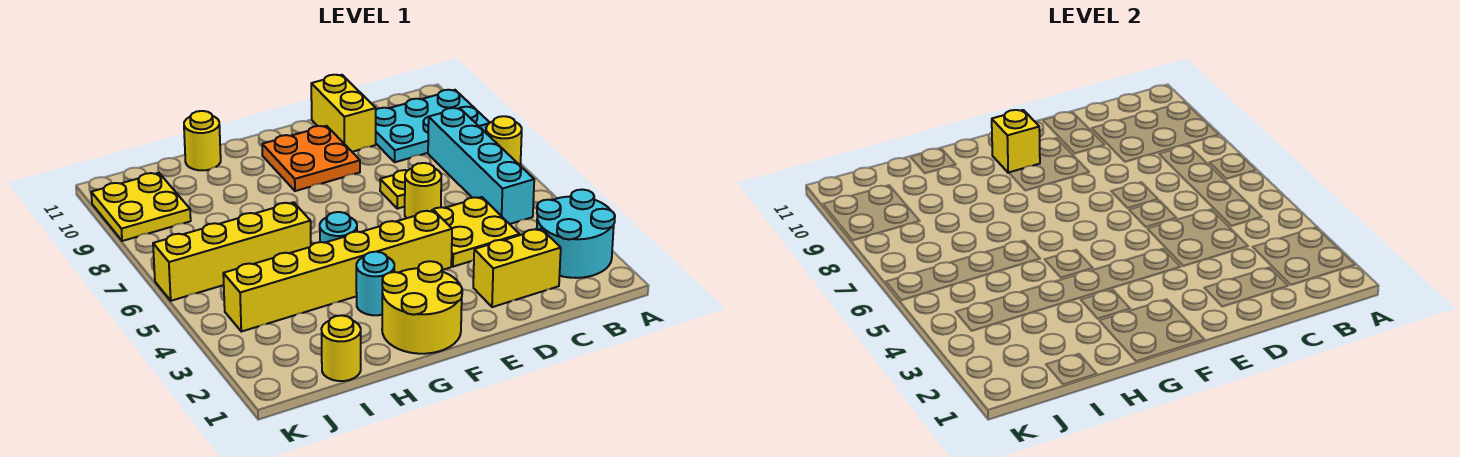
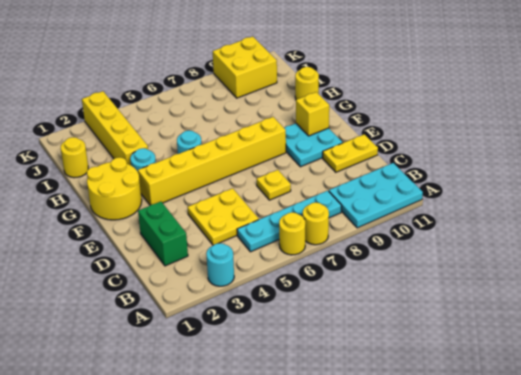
cyan 2x2 round brick [537,190,615,278] -> cyan 1x1 round brick [206,243,234,286]
cyan 2x3 plate [376,90,490,162] -> cyan 2x3 plate turned to [329,163,423,228]
cyan 1x4 brick [428,108,534,224] -> cyan 1x4 plate [237,191,342,252]
yellow 1x2 brick [473,229,561,307] -> green 1x2 brick [138,202,188,266]
yellow 1x1 round brick [405,163,441,218] -> yellow 1x1 round brick moved to [279,212,305,255]
yellow 1x2 brick [311,75,376,152] -> yellow 1x2 plate [323,134,378,172]
yellow 1x6 brick [223,210,452,332] -> yellow 1x6 brick turned to [138,117,286,205]
orange 2x2 plate [262,126,360,191] -> cyan 2x2 plate [284,123,343,167]
yellow 1x4 brick [153,202,311,301] -> yellow 1x4 brick moved to [82,91,148,165]
yellow 2x2 plate [91,173,191,241] -> yellow 2x2 brick [213,36,277,98]

